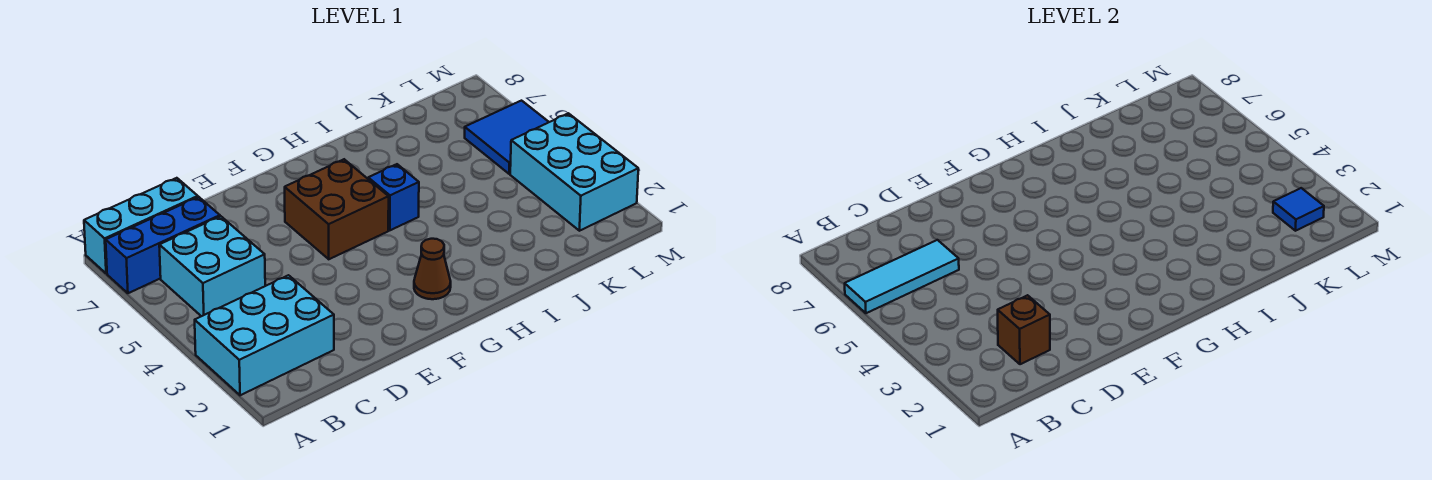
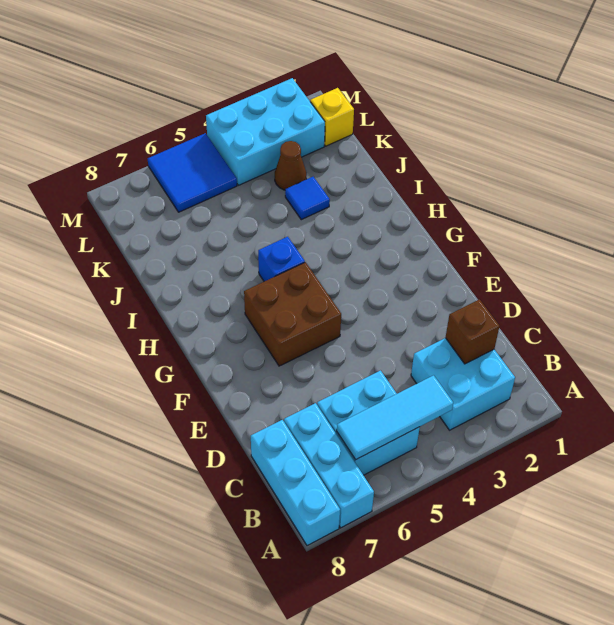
cyan 2x3 brick [195,275,334,395] -> cyan 2x2 brick [411,338,515,430]
cyan 1x3 tile [845,240,959,313] -> cyan 1x3 tile turned to [337,375,453,460]
blue 1x3 brick [106,197,220,293] -> cyan 1x3 brick [284,403,374,528]
brown 1x1 cone [414,239,451,299] -> brown 1x1 cone moved to [275,141,306,190]
none -> yellow 1x1 brick [310,88,354,146]
blue 1x1 tile [1273,188,1324,231] -> blue 1x1 tile moved to [285,177,330,220]

